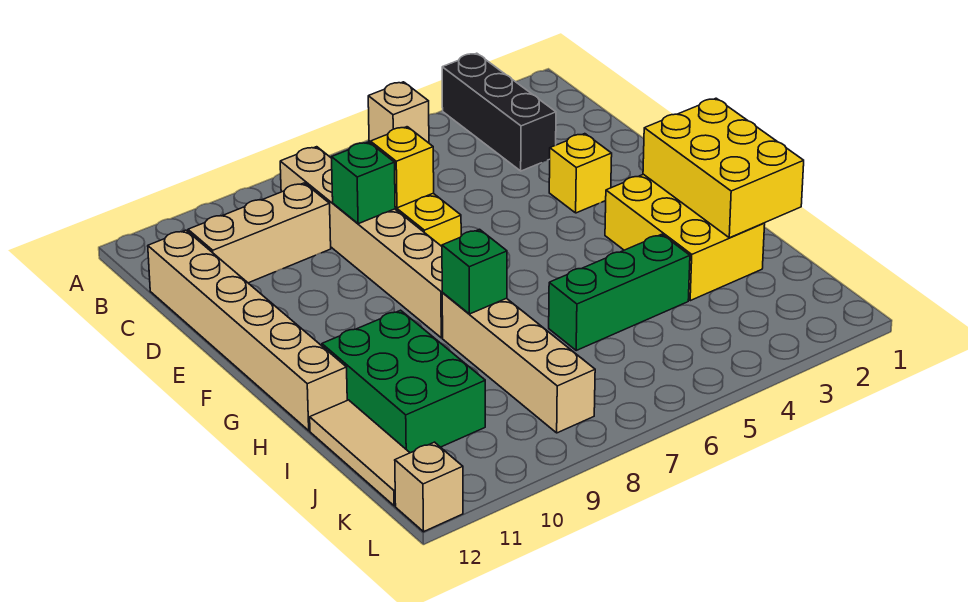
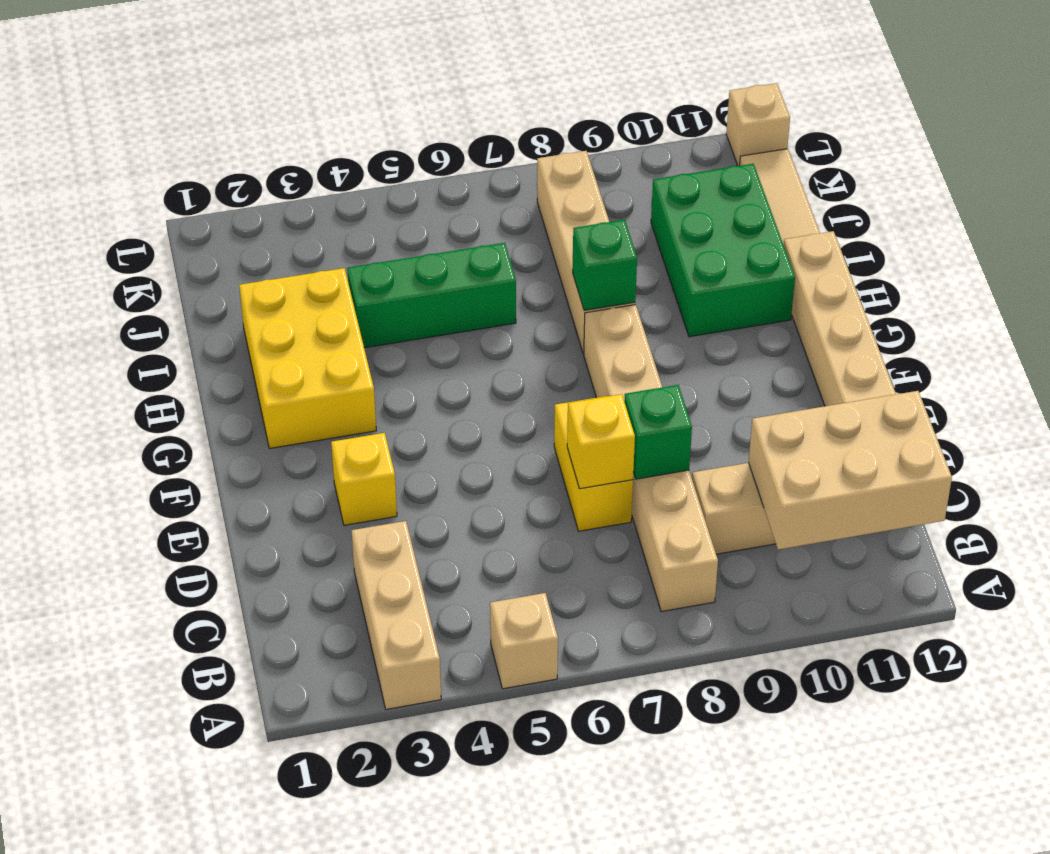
black 1x3 brick [442,53,556,171] -> tan 1x3 brick [351,521,441,709]
none -> tan 2x3 brick [748,391,952,550]
yellow 2x3 brick [643,98,804,238] -> none

